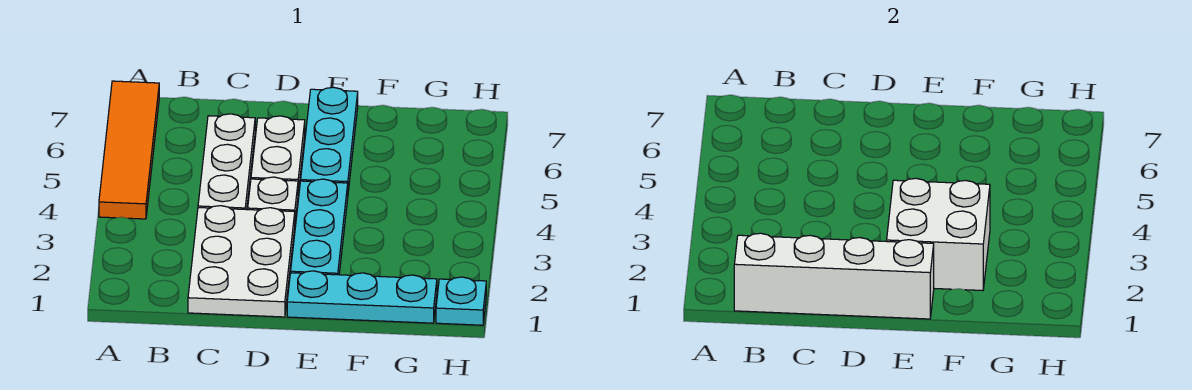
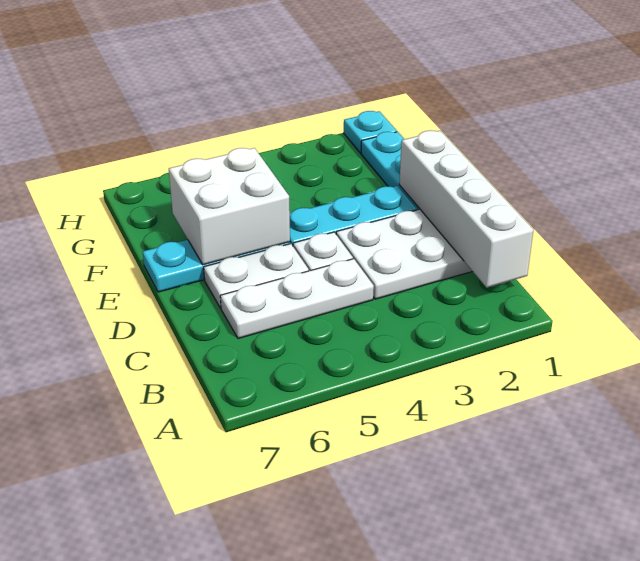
orange 1x4 tile [99,81,159,219] -> none
white 2x2 brick [887,178,990,291] -> white 2x2 brick moved to [169,148,290,265]

